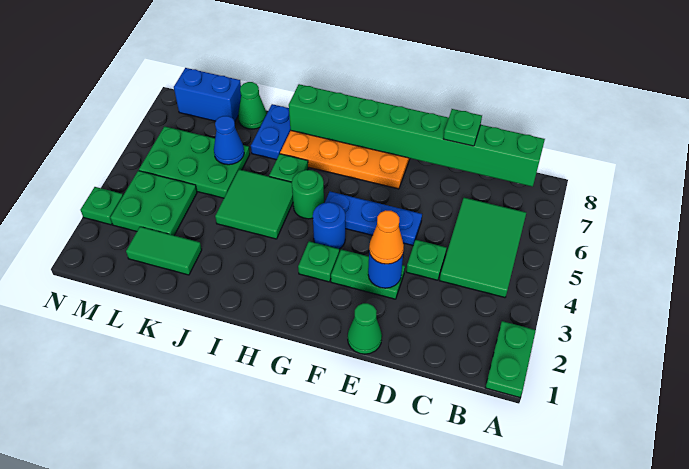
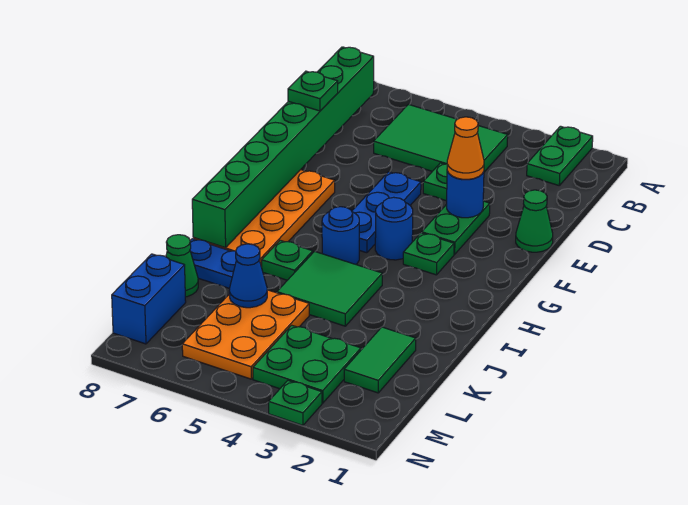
green 1x2 plate [485,321,536,398] -> green 1x2 plate turned to [527,126,593,185]
green 1x1 round brick [292,170,324,219] -> blue 1x1 round brick [322,207,359,264]
green 2x3 plate [139,126,250,198] -> orange 2x3 plate [182,290,309,379]

